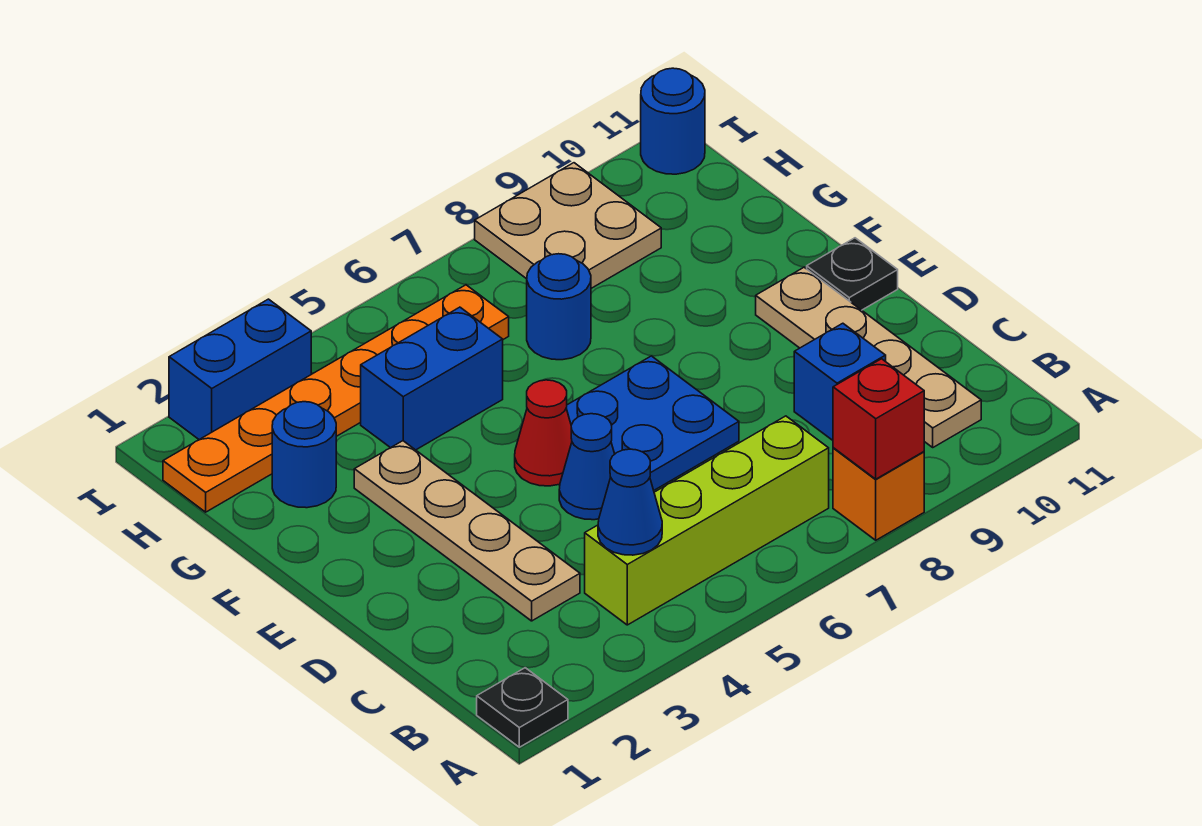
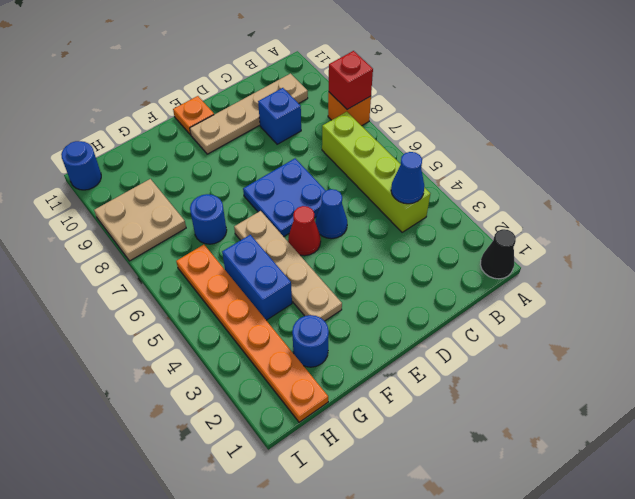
black 1x1 plate [477,668,568,747] -> black 1x1 cone [480,229,516,279]
tan 1x4 plate [354,441,580,621] -> tan 1x4 plate turned to [234,211,342,321]
black 1x1 plate [807,238,898,310] -> orange 1x1 plate [173,96,214,135]
blue 1x2 brick [169,299,311,439] -> none

